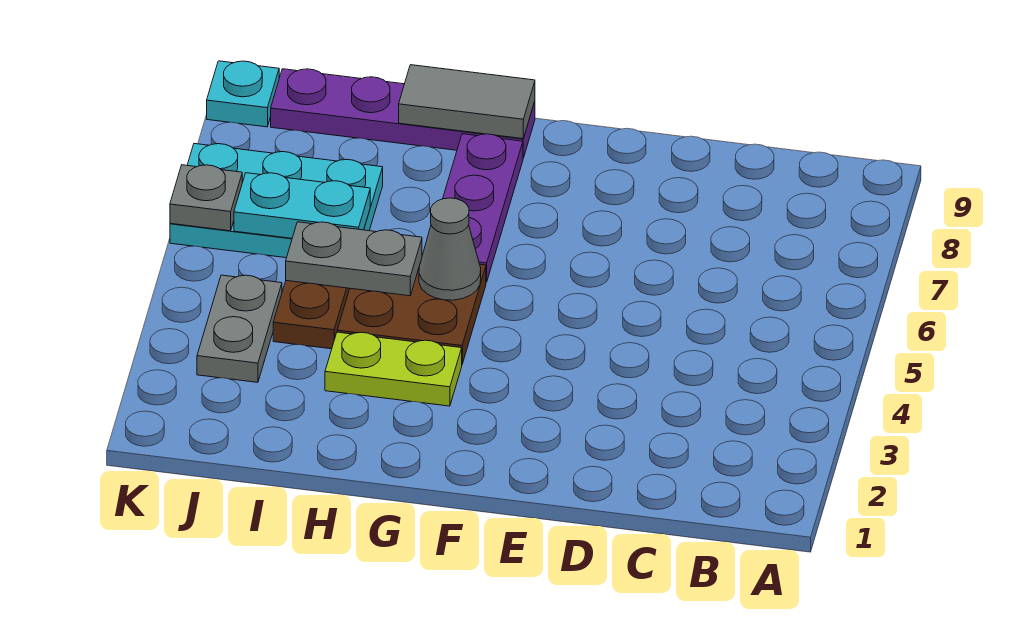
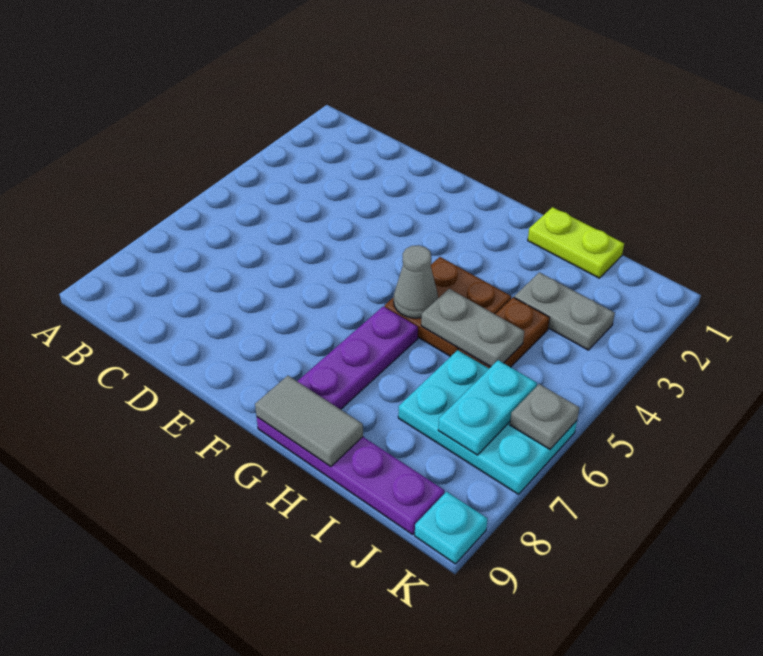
lime 1x2 plate [325,332,462,406] -> lime 1x2 plate moved to [528,207,624,278]
cyan 1x2 plate [234,173,370,238] -> cyan 1x2 plate turned to [438,360,537,455]
grey 1x2 plate [197,275,282,382] -> grey 1x2 plate turned to [514,272,615,350]

